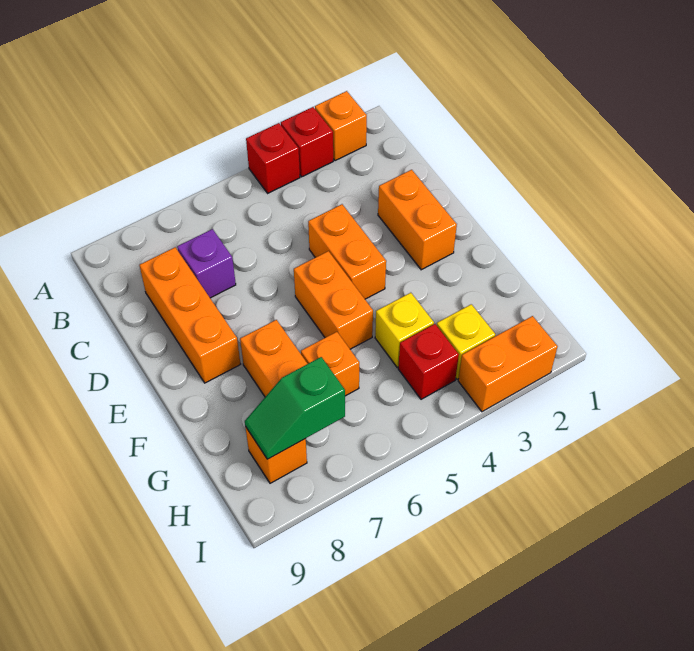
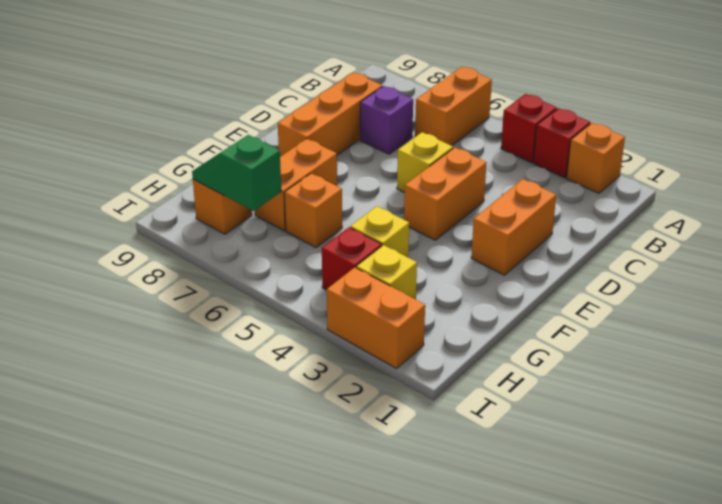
none -> yellow 1x1 brick [397,132,453,192]
orange 1x2 brick [294,251,373,349] -> orange 1x2 brick moved to [415,67,492,146]

